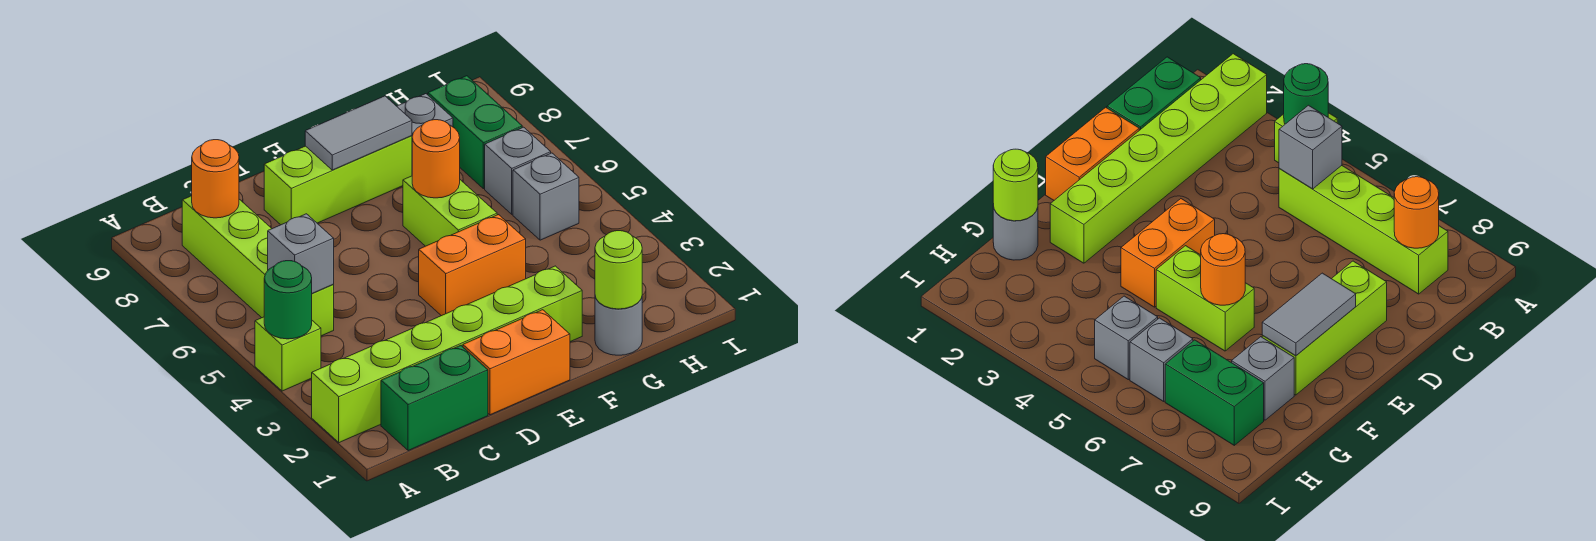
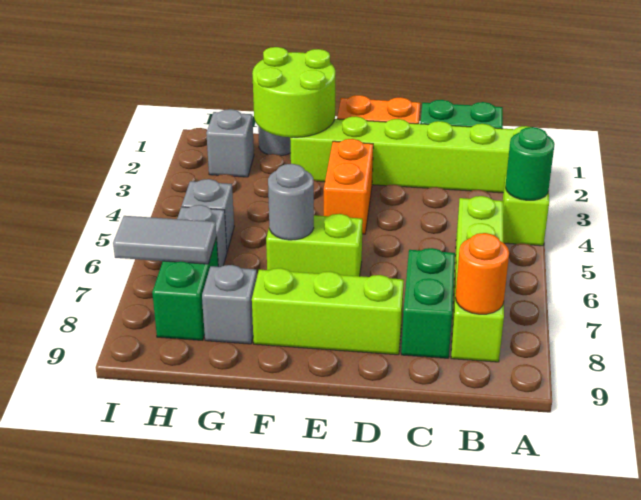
grey 1x1 brick [268,214,334,293] -> grey 1x1 brick moved to [206,109,254,177]
none -> green 1x2 brick [401,248,455,358]
orange 1x2 brick [419,215,526,316] -> orange 1x2 brick turned to [324,139,373,234]
grey 1x2 tile [305,96,412,170] -> grey 1x2 tile moved to [113,216,216,264]
lime 1x2 brick [403,176,497,246] -> lime 1x2 brick turned to [266,214,363,276]
orange 1x1 round brick [412,120,460,198] -> grey 1x1 round brick [268,164,314,240]
lime 1x1 round brick [595,231,642,309] -> lime 2x2 round brick [252,47,335,137]

